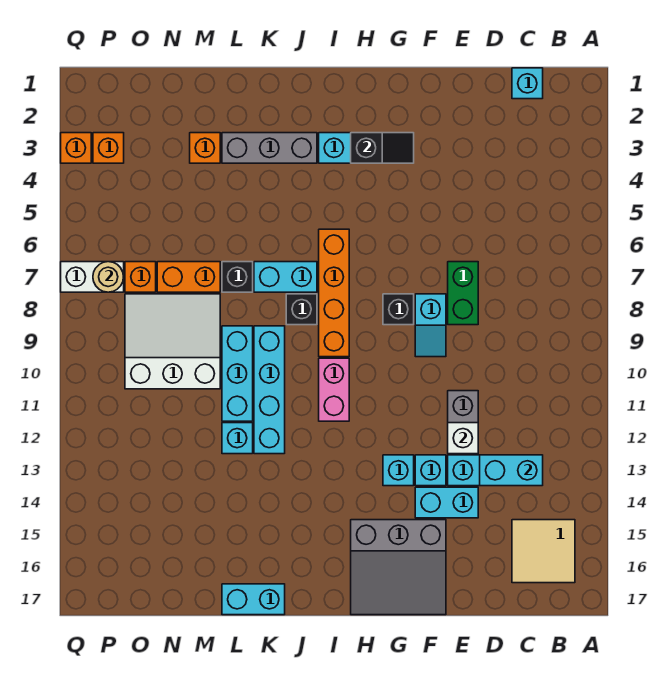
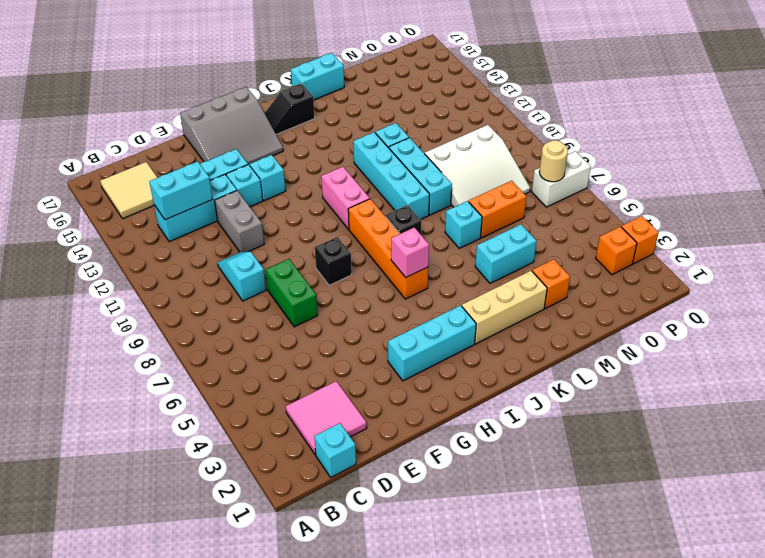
none -> pink 2x2 tile [286,381,367,455]
white 1x1 brick [448,423,478,454] -> none
cyan 1x2 slope [415,294,446,357] -> cyan 1x2 slope moved to [218,252,266,301]
grey 3x3 slope [351,520,446,615] -> grey 3x3 slope turned to [180,87,283,166]
black 1x2 slope [351,133,414,163] -> black 1x2 slope moved to [265,83,315,134]
none -> pink 1x1 brick [391,227,429,277]
grey 1x3 brick [222,133,317,163] -> tan 1x3 brick [462,271,547,344]
cyan 1x2 brick [254,262,317,292] -> cyan 1x2 brick moved to [475,224,536,283]
black 1x1 brick [222,262,253,292] -> cyan 1x1 brick [445,201,482,248]
orange 1x1 brick [125,262,156,292] -> none

